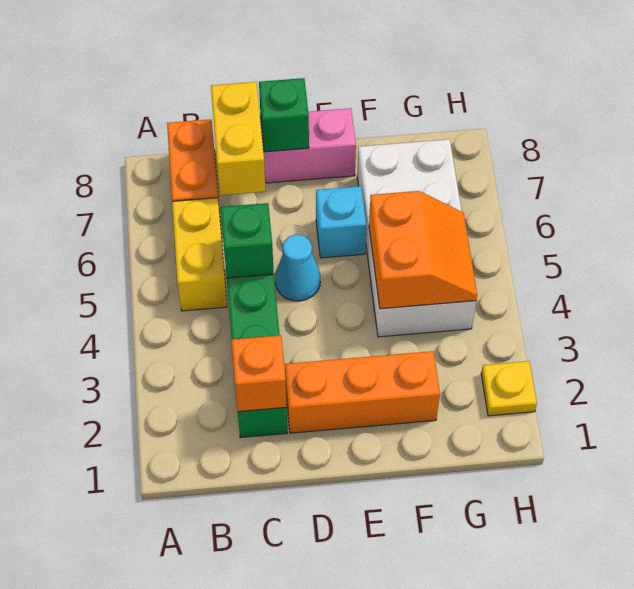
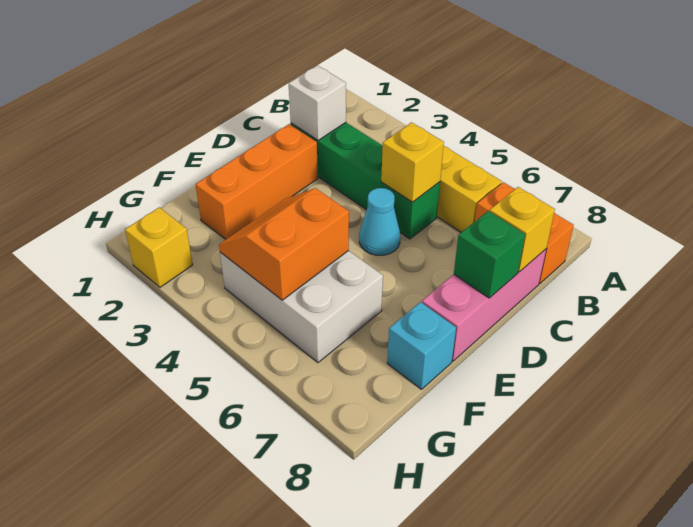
orange 1x1 brick [231,335,287,412] -> white 1x1 brick [289,66,346,140]
green 1x1 brick [221,203,274,278] -> yellow 1x1 brick [381,122,444,202]
yellow 1x2 brick [211,82,266,195] -> yellow 1x1 brick [489,187,555,272]
cyan 1x1 brick [316,186,366,258] -> cyan 1x1 brick moved to [387,302,456,389]
white 2x4 brick [357,139,476,337] -> white 2x3 brick [220,251,383,363]
orange 2x2 slope [369,191,477,309] -> orange 2x2 slope turned to [219,188,349,300]
yellow 1x1 plate [481,361,537,416] -> yellow 1x1 brick [125,207,193,287]

